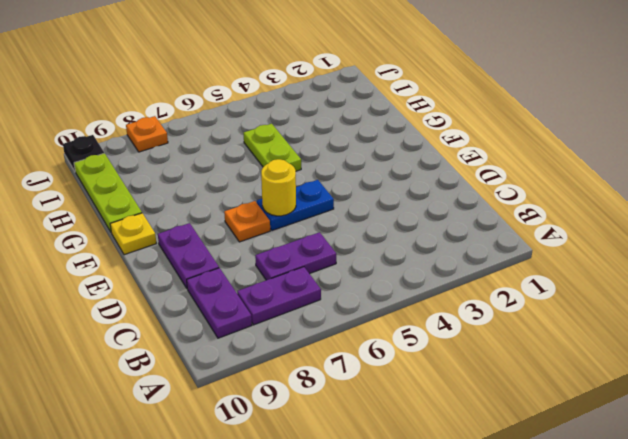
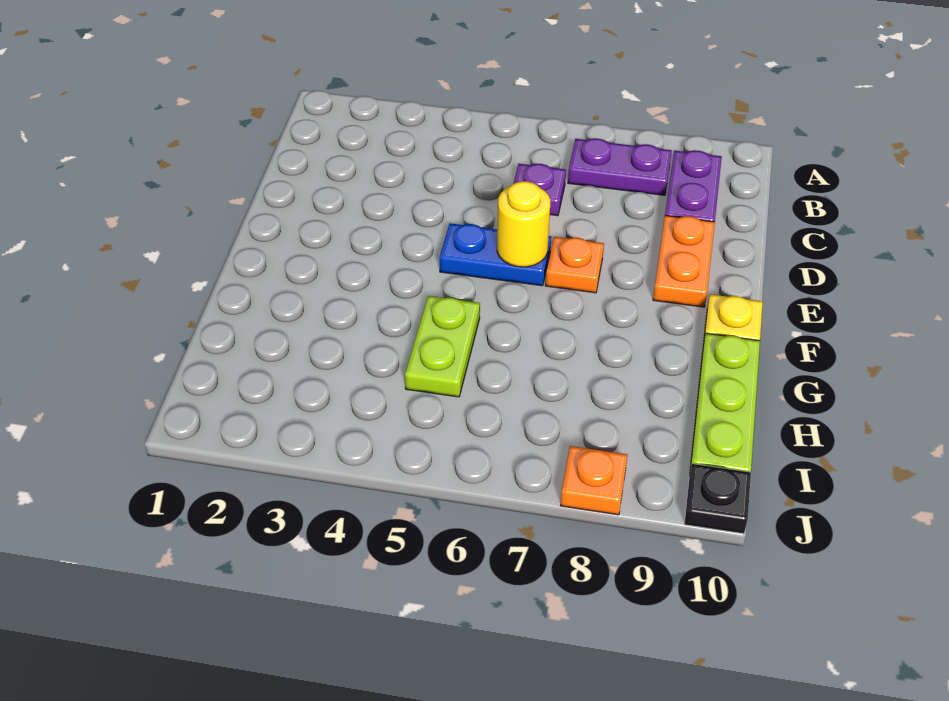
purple 1x2 plate [255,232,336,280] -> purple 1x1 plate [513,164,566,216]
purple 1x2 plate [158,223,219,288] -> orange 1x2 plate [653,216,715,307]

